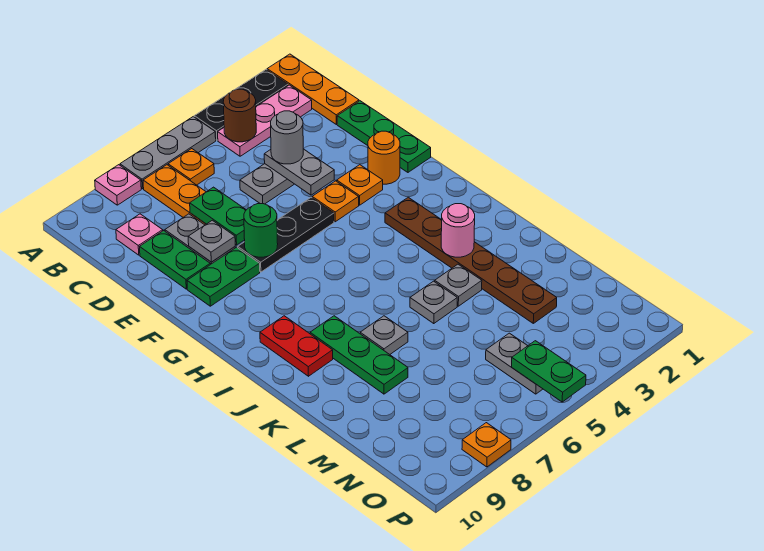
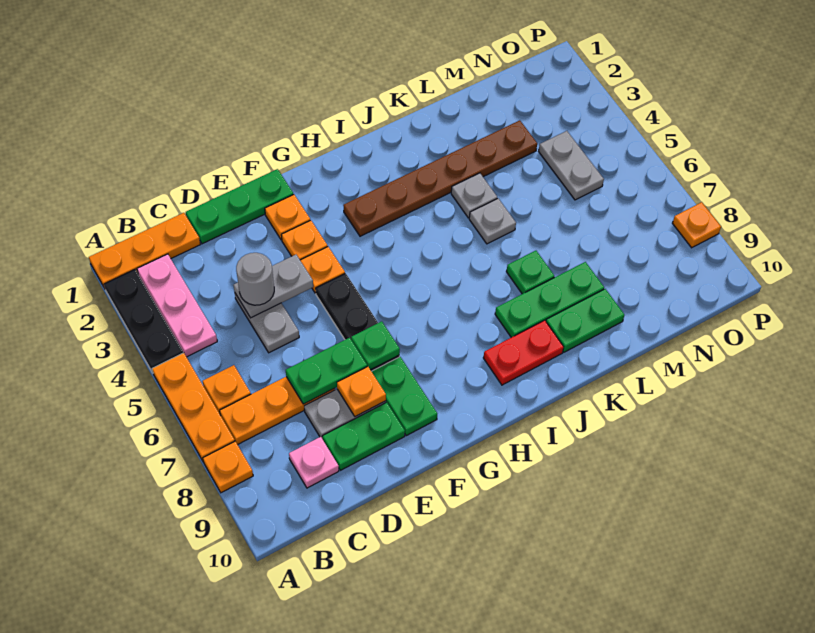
grey 1x3 plate [120,117,216,189] -> orange 1x3 plate [152,353,235,462]
pink 1x1 plate [95,165,141,205] -> orange 1x1 plate [203,442,253,493]
brown 1x1 round brick [223,89,256,142] -> none
grey 1x1 plate [188,220,235,262] -> orange 1x1 plate [337,366,386,416]
orange 1x1 round brick [368,131,400,184] -> orange 1x1 plate [265,195,310,240]
green 1x1 round brick [244,204,278,257] -> green 1x1 plate [351,321,400,370]
pink 1x1 round brick [441,204,475,257] -> none
grey 1x1 plate [360,316,408,354] -> green 1x1 plate [506,251,554,294]
grey 1x2 plate [486,333,542,394] -> grey 1x2 plate turned to [539,131,604,200]
green 1x2 plate [512,341,586,402] -> green 1x2 plate moved to [546,289,624,352]

